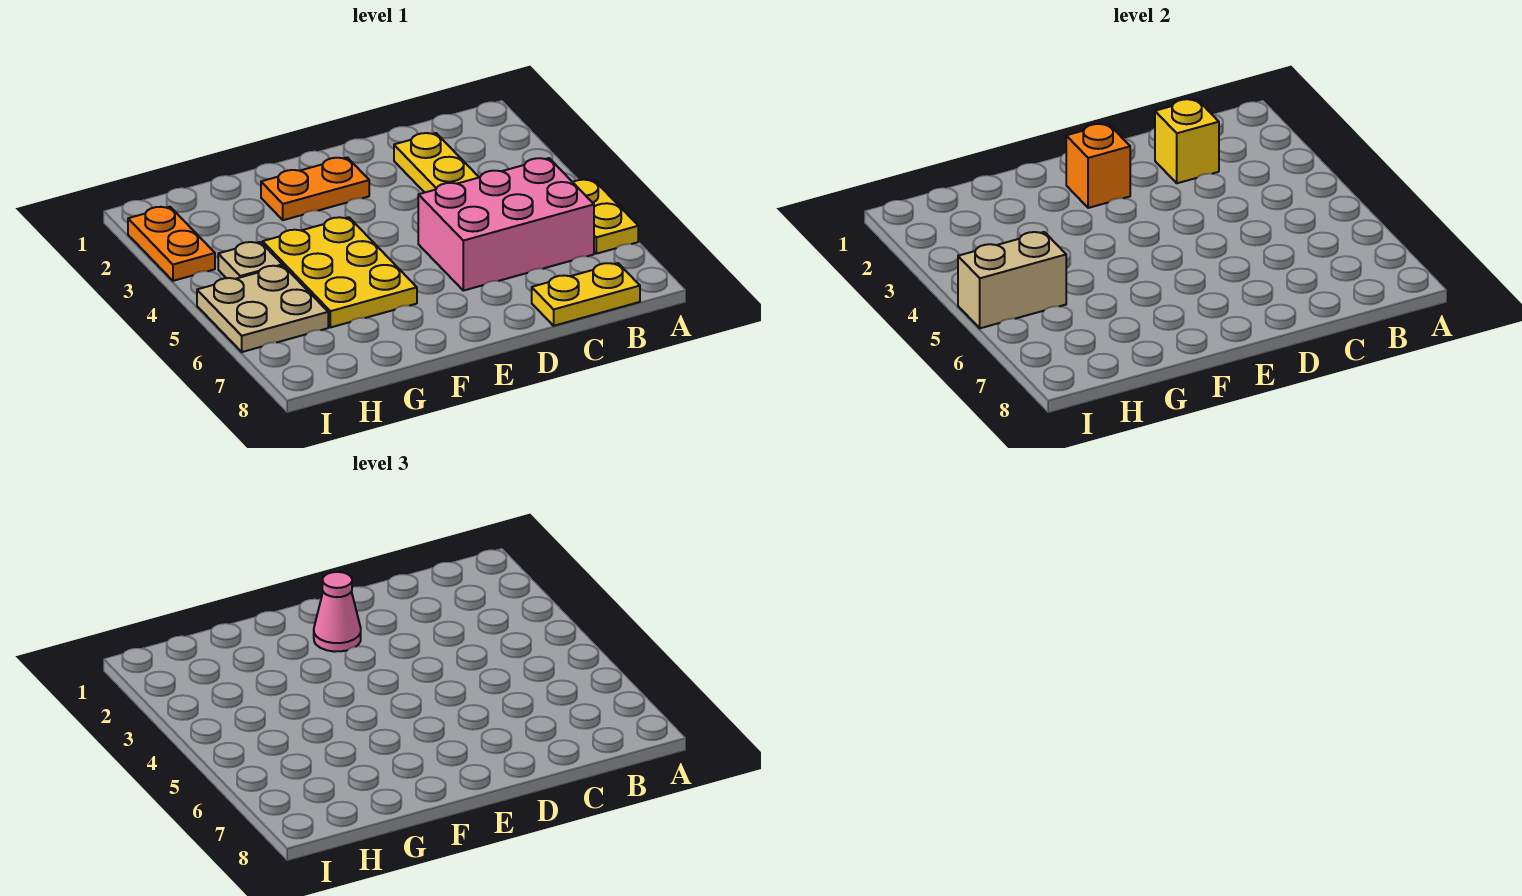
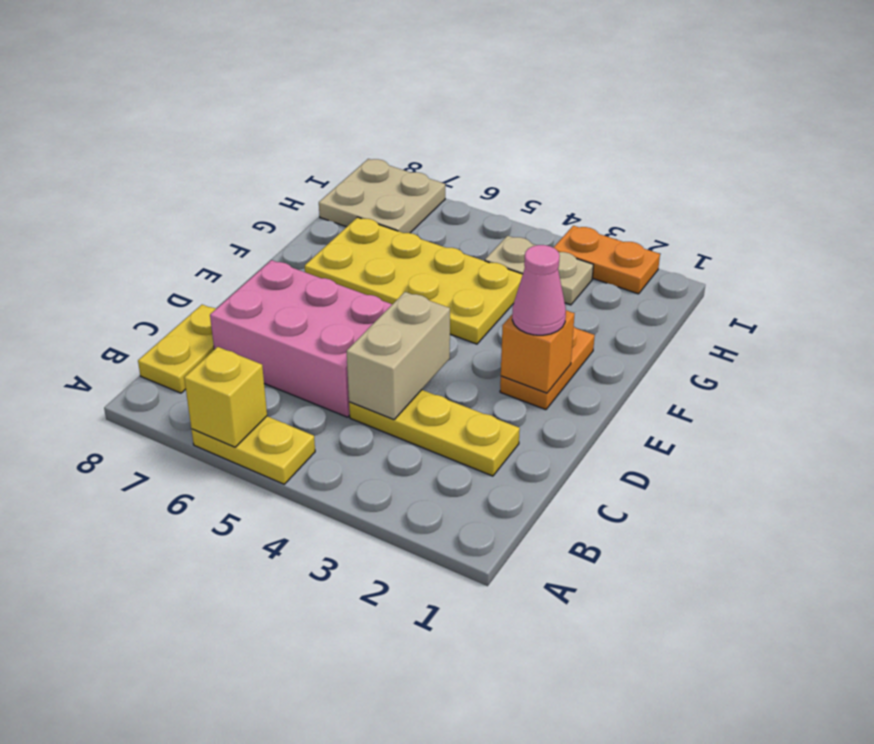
pink 2x3 brick [418,158,594,291] -> pink 2x3 brick turned to [210,260,392,417]
yellow 1x1 brick [1155,99,1219,183] -> yellow 1x1 brick moved to [184,347,267,447]
yellow 2x3 plate [263,217,417,327] -> yellow 2x4 plate [305,217,523,344]
tan 1x1 plate [218,242,282,279] -> tan 1x2 plate [485,236,593,305]
tan 2x2 plate [197,266,328,352] -> tan 2x2 plate moved to [319,159,445,233]
tan 1x2 brick [958,232,1066,328] -> tan 1x2 brick moved to [347,292,450,420]

